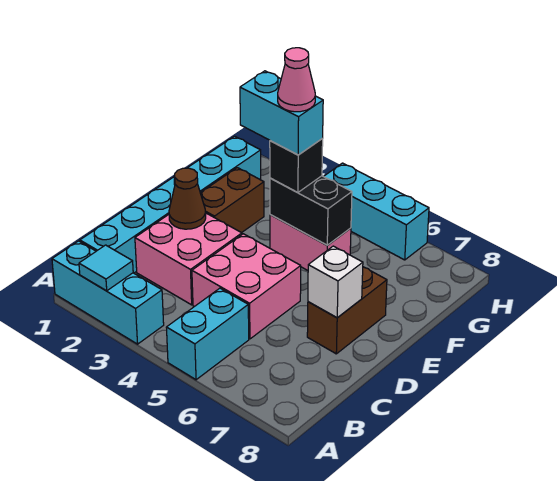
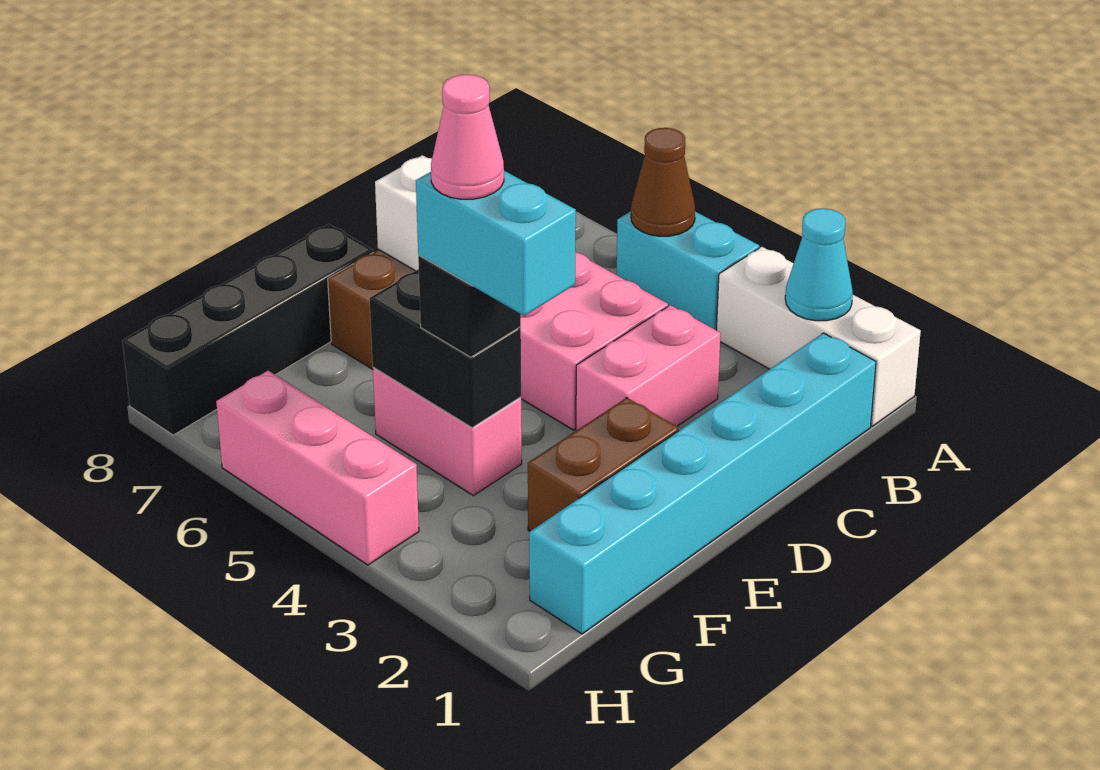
cyan 1x3 brick [52,241,164,344] -> white 1x3 brick [717,247,921,426]
cyan 1x1 tile [79,245,133,291] -> cyan 1x1 cone [785,208,853,321]
cyan 1x2 brick [166,288,249,380] -> cyan 1x2 brick turned to [617,211,759,330]
pink 2x2 brick [135,213,242,305] -> pink 1x2 brick [576,305,721,431]
brown 1x1 cone [169,168,206,229] -> brown 1x1 cone moved to [631,128,695,236]
none -> black 1x4 brick [122,224,373,435]
cyan 1x3 brick [324,163,429,260] -> pink 1x3 brick [216,371,419,565]

